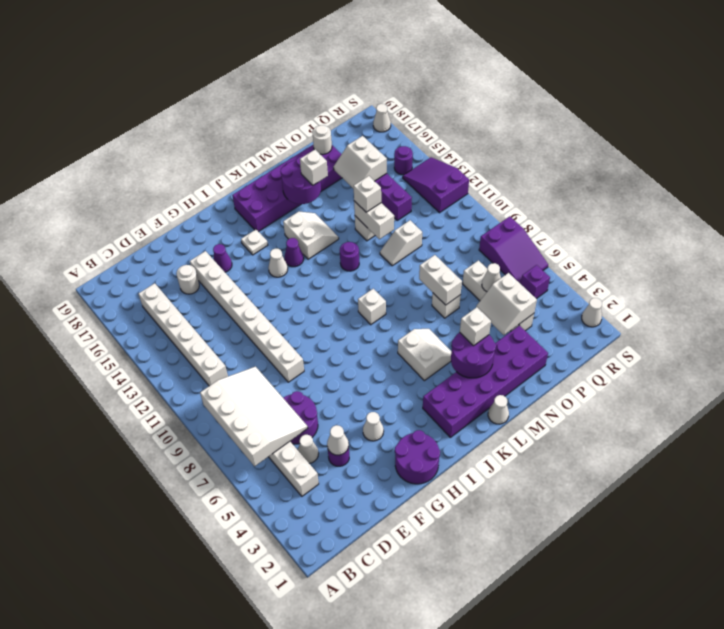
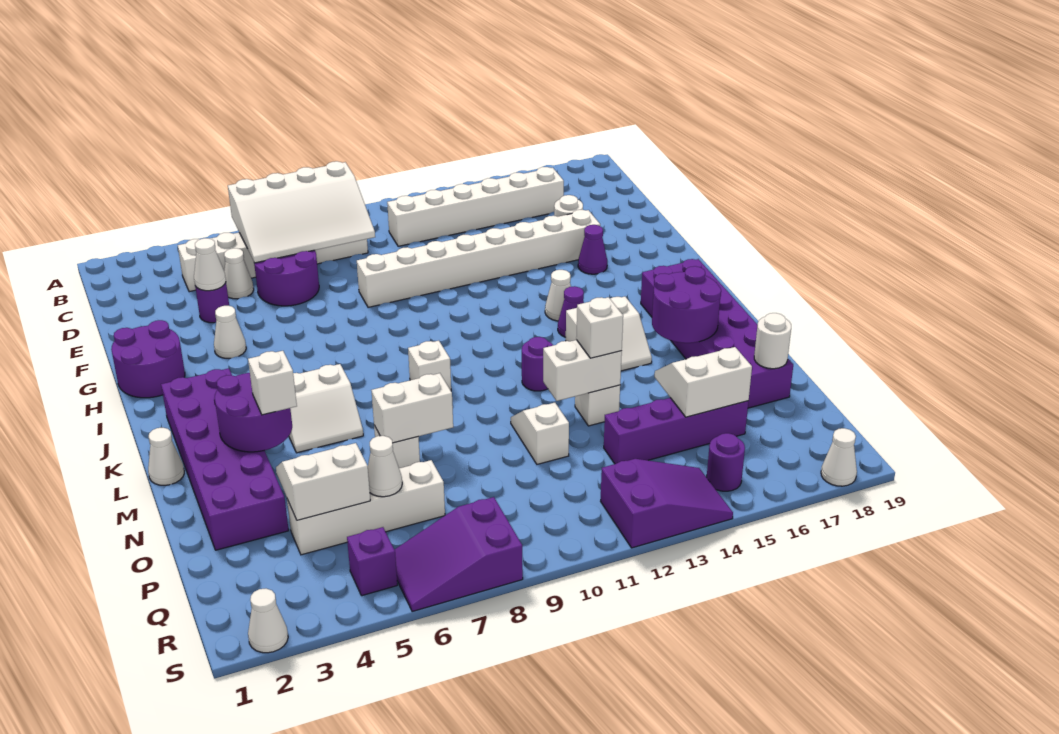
white 1x1 plate [241,230,268,255] -> none
white 1x1 brick [300,150,328,185] -> none

